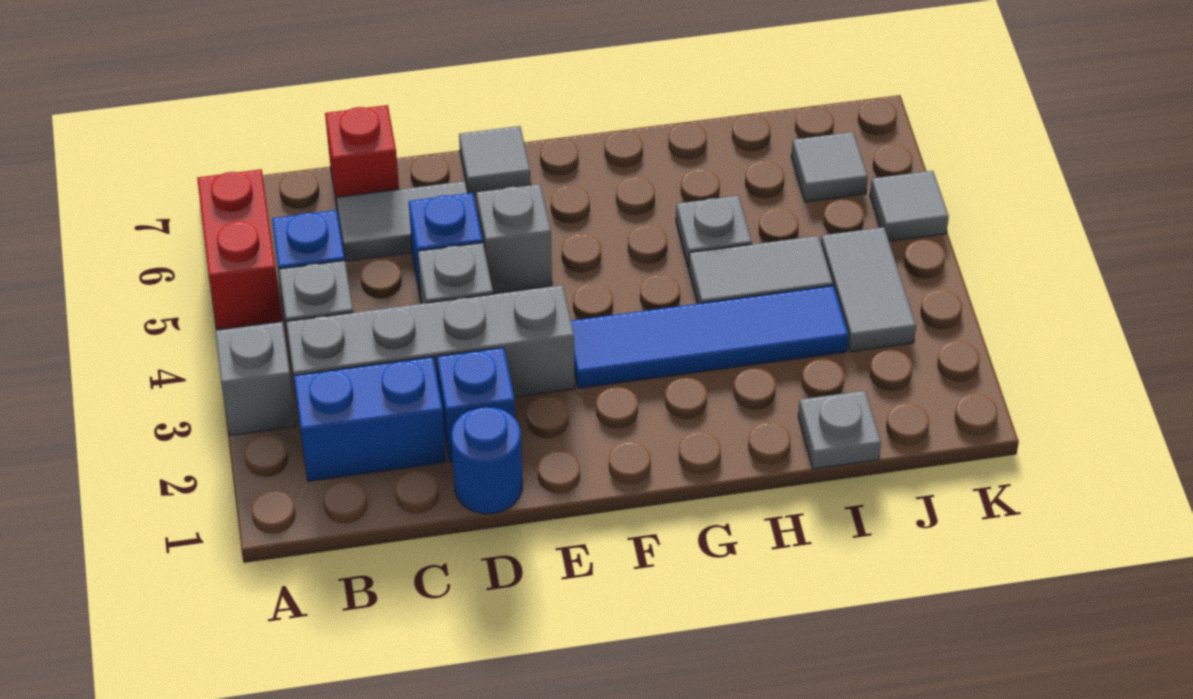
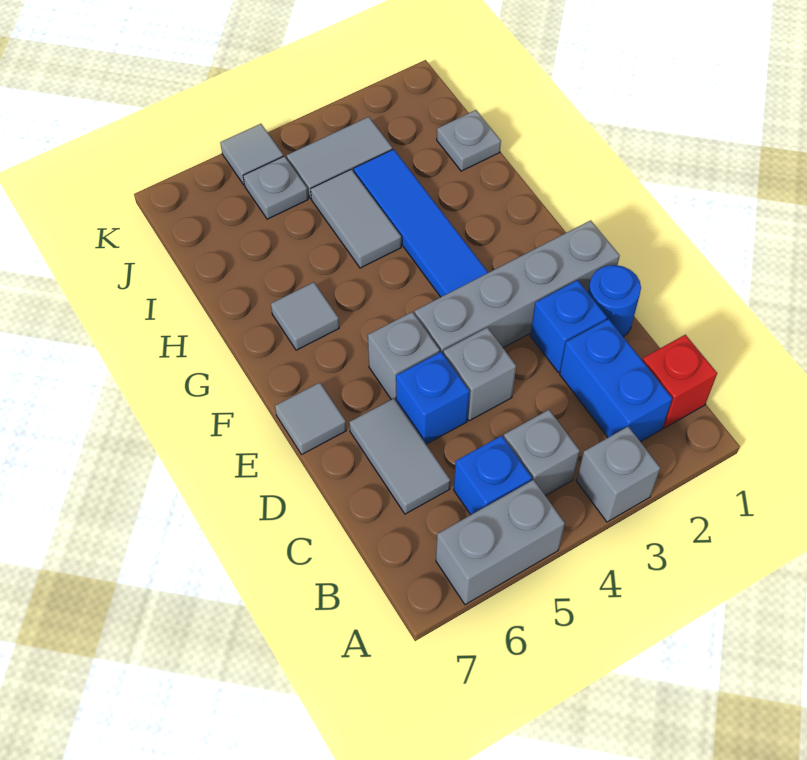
red 1x2 brick [197,169,282,329] -> grey 1x2 brick [436,480,565,605]
grey 1x4 brick [286,285,575,408] -> grey 1x4 brick turned to [415,220,620,353]
red 1x1 brick [325,105,399,205] -> red 1x1 brick moved to [642,335,717,428]
grey 1x1 plate [676,196,752,268] -> grey 1x1 plate moved to [243,156,308,219]
grey 1x1 tile [791,132,868,202] -> grey 1x1 tile moved to [271,282,339,350]

